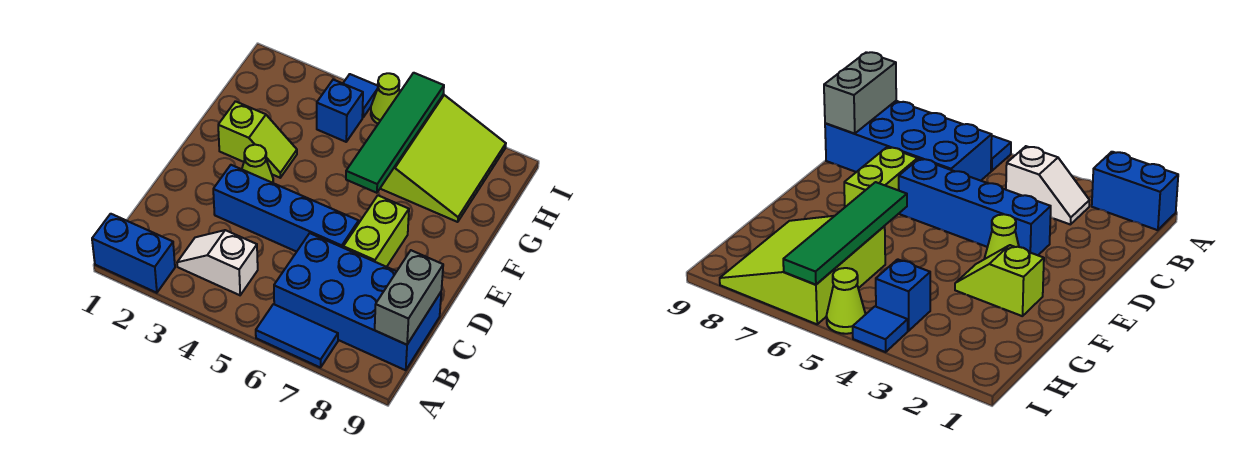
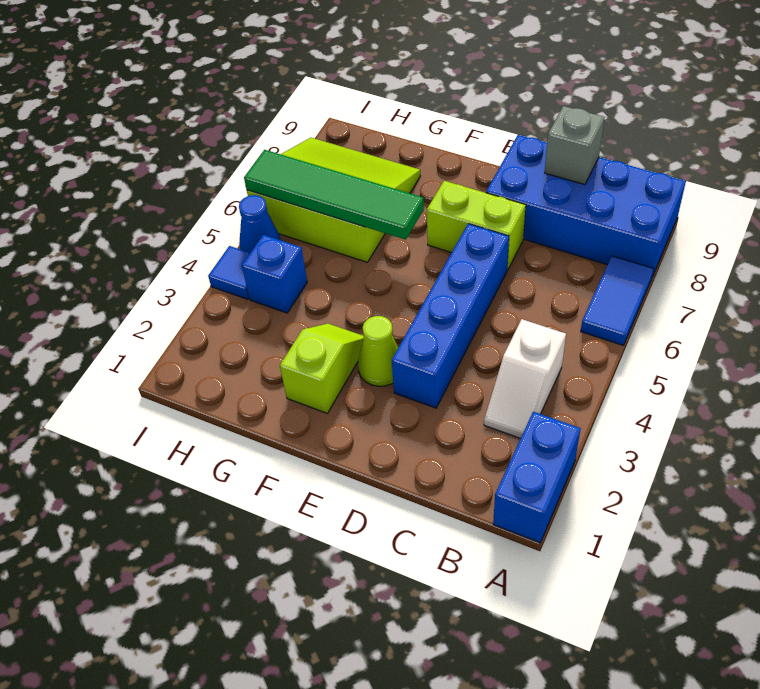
blue 2x4 brick [274,233,441,370] -> blue 2x4 brick turned to [486,135,686,277]
grey 1x2 brick [375,250,443,345] -> grey 1x1 brick [545,106,605,185]
lime 1x1 cone [371,73,400,124] -> blue 1x1 cone [239,195,281,253]

